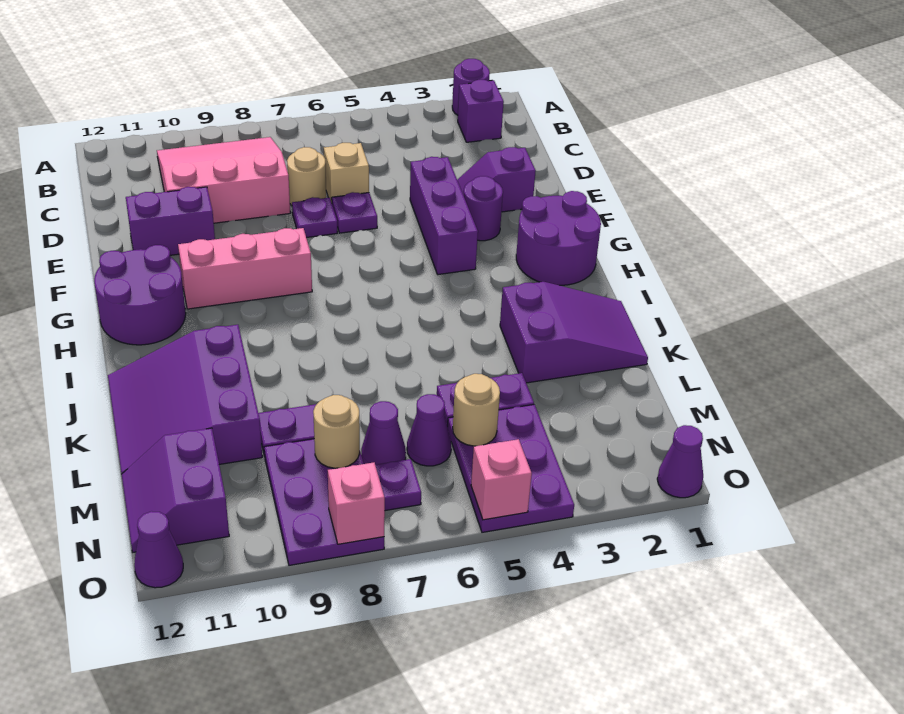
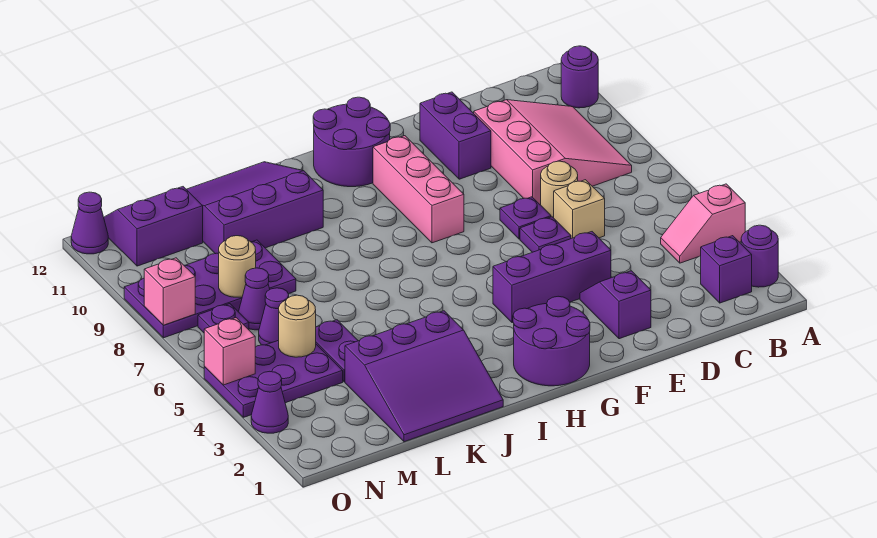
none -> pink 1x2 slope [661,184,745,263]
purple 1x1 round brick [464,176,503,241] -> purple 1x1 round brick moved to [561,46,598,108]
purple 2x3 slope [500,282,648,383] -> purple 3x3 slope [345,311,503,442]
purple 1x1 cone [657,425,703,498] -> purple 1x1 cone moved to [251,371,288,433]

